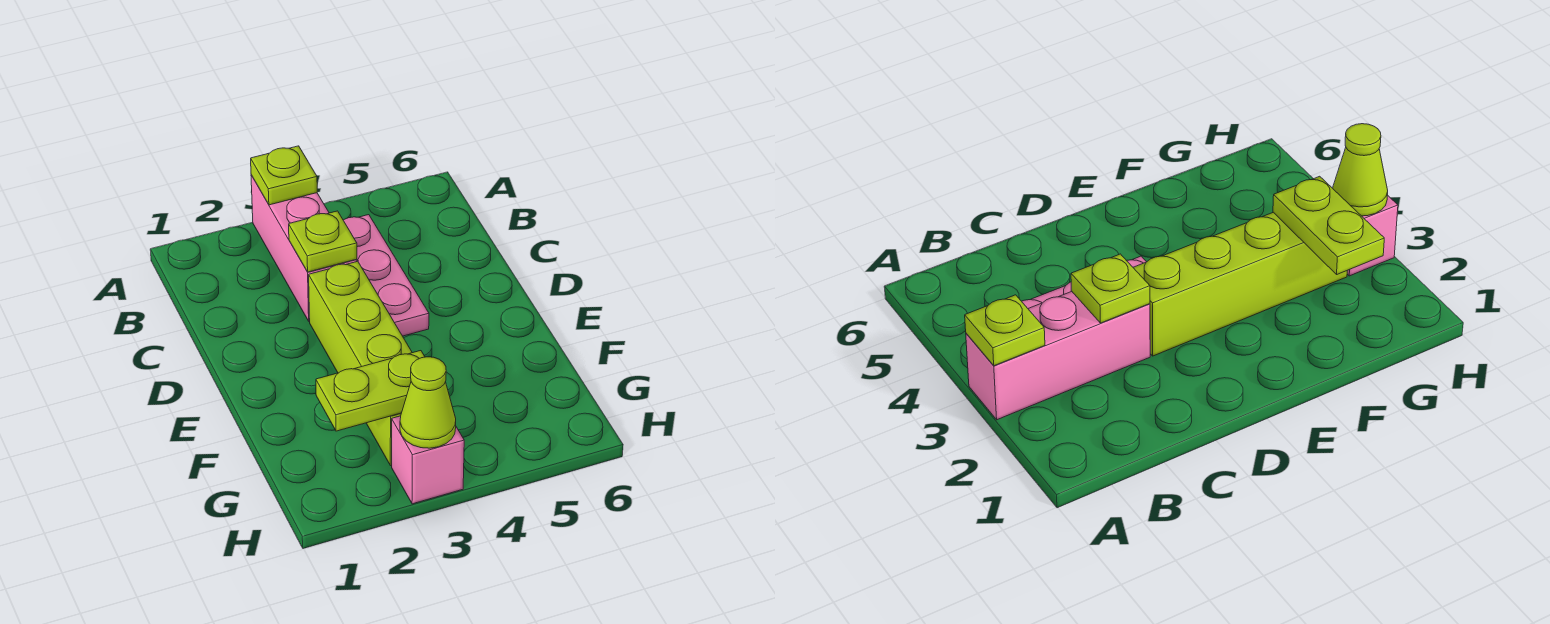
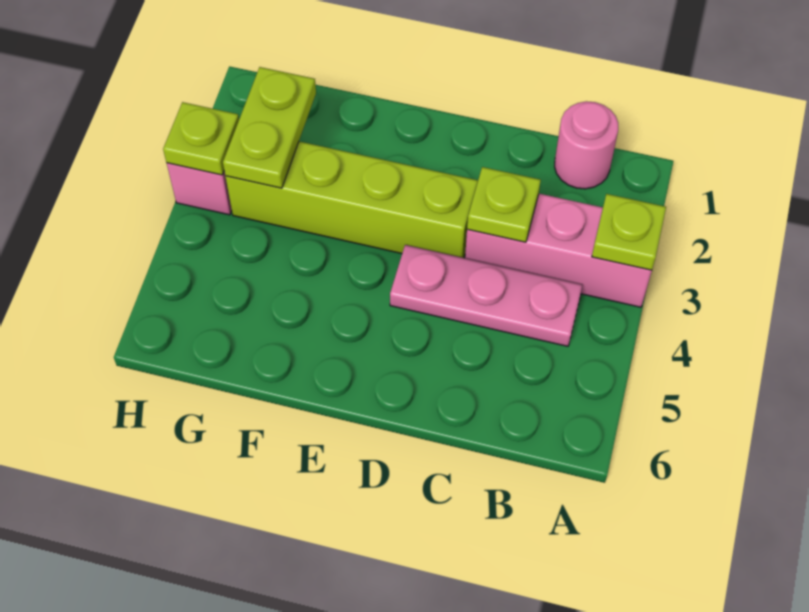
none -> pink 1x1 round brick [555,101,618,189]
lime 1x1 cone [400,357,456,448] -> lime 1x1 plate [163,102,239,175]

